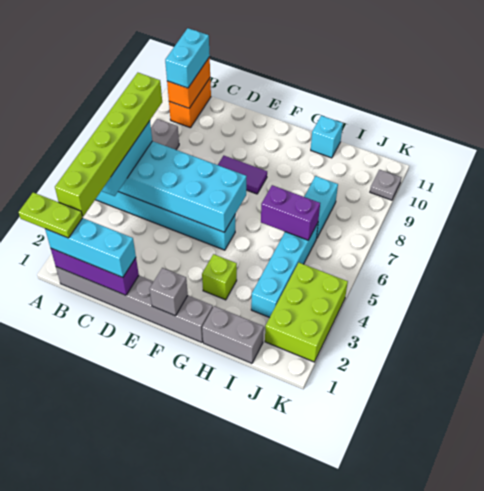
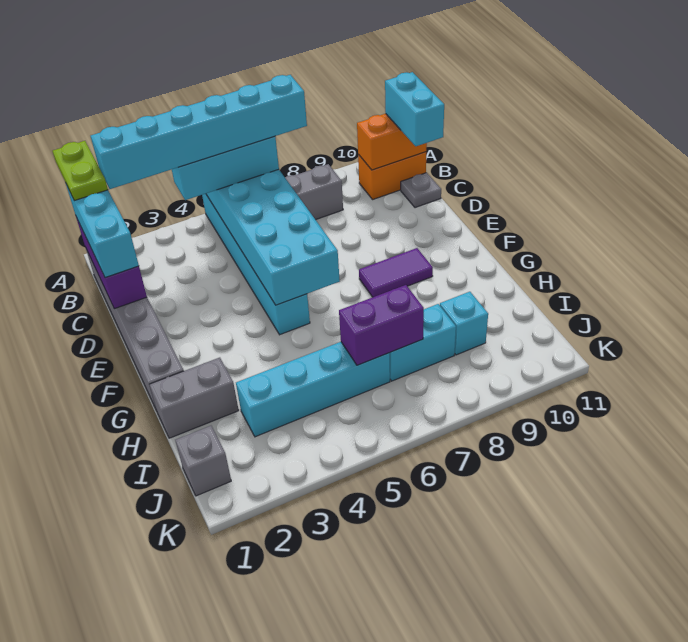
lime 1x6 brick [55,73,162,216] -> cyan 1x6 brick [91,75,307,189]
cyan 1x2 brick [165,28,210,88] -> cyan 1x2 brick turned to [385,72,444,146]
purple 1x2 tile [218,156,267,194] -> purple 1x2 tile turned to [359,248,433,297]
grey 1x1 brick [150,268,188,316] -> grey 1x1 brick moved to [175,426,231,496]
lime 1x1 brick [202,254,237,300] -> none
grey 1x2 brick [202,306,264,363] -> grey 1x2 brick turned to [149,358,239,438]
purple 1x2 brick [261,185,320,240] -> purple 1x2 brick turned to [339,285,424,365]
cyan 1x1 brick [311,116,343,158] -> cyan 1x1 brick moved to [440,292,488,355]
lime 2x3 brick [265,263,348,362] -> none
grey 1x1 plate [370,170,401,200] -> grey 1x1 plate moved to [401,173,441,208]

